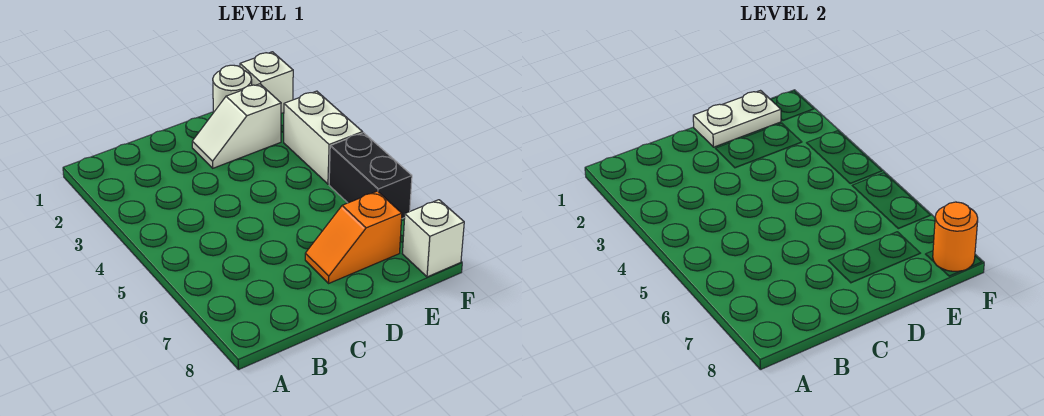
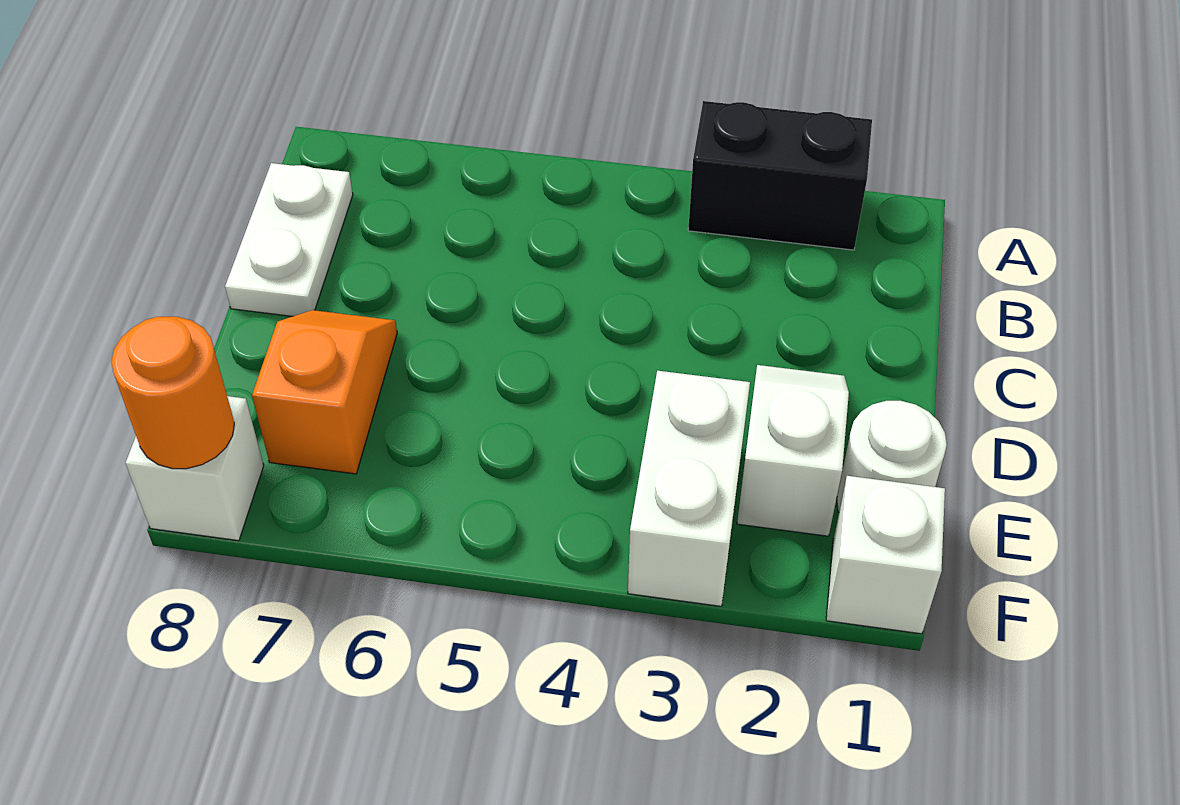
white 1x2 plate [693,91,781,147] -> white 1x2 plate moved to [225,163,353,316]
white 1x2 brick [284,91,362,184] -> white 1x2 brick turned to [628,371,750,606]
black 1x2 brick [329,133,412,219] -> black 1x2 brick moved to [688,101,872,250]

